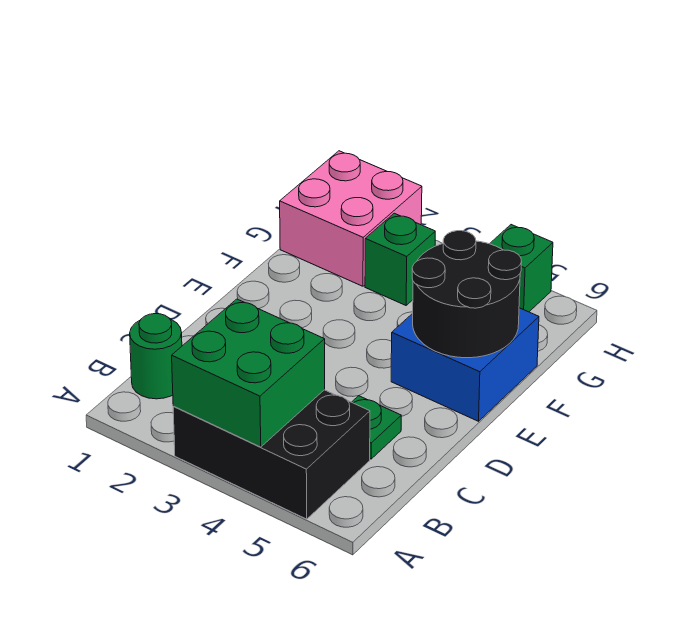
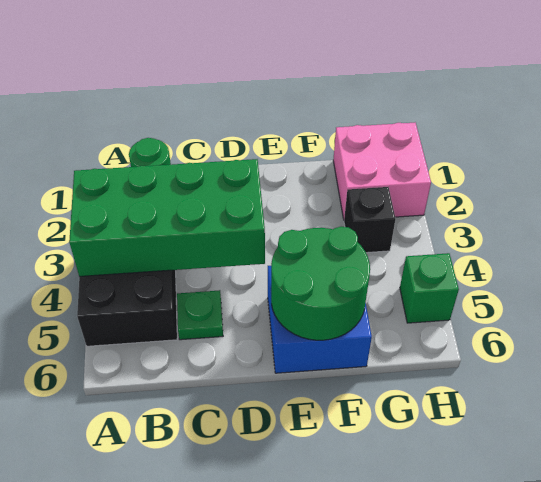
green 2x2 brick [172,299,325,447] -> green 2x4 brick [69,159,265,277]
black 2x2 round brick [412,231,522,358] -> green 2x2 round brick [271,227,370,340]
green 1x1 brick [365,213,435,305] -> black 1x1 brick [344,187,395,253]

